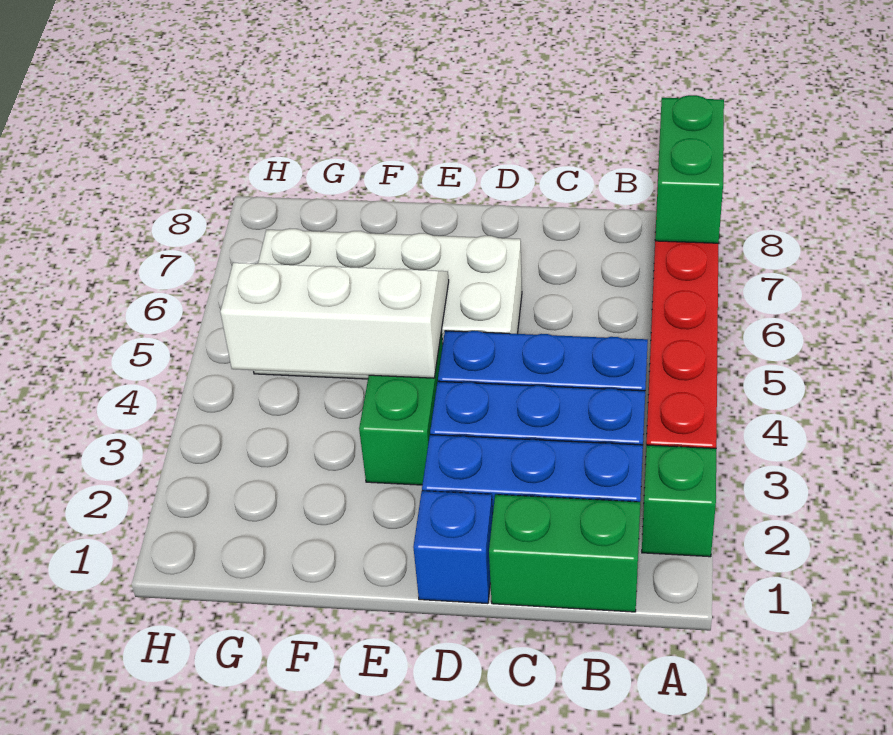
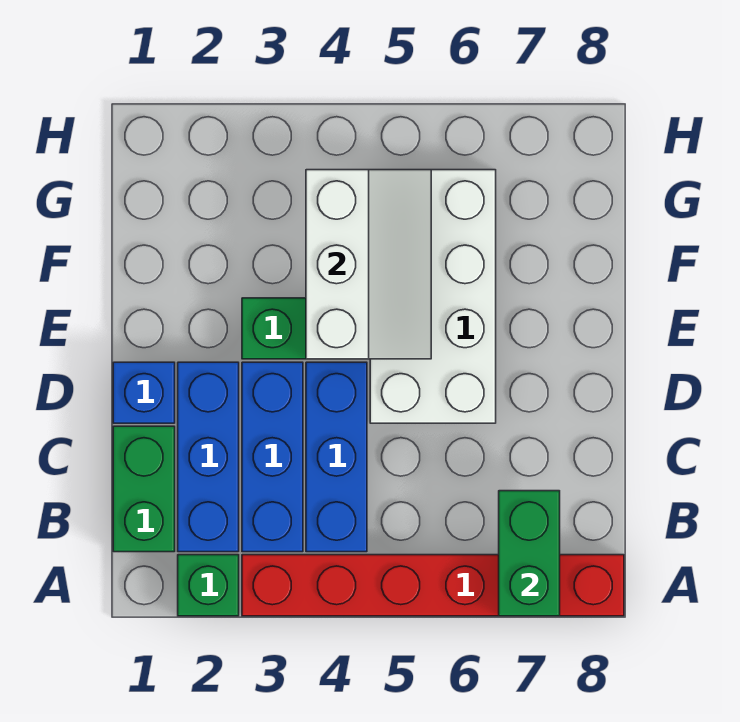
green 1x2 brick [655,95,724,243] -> green 1x2 brick turned to [499,491,560,616]

